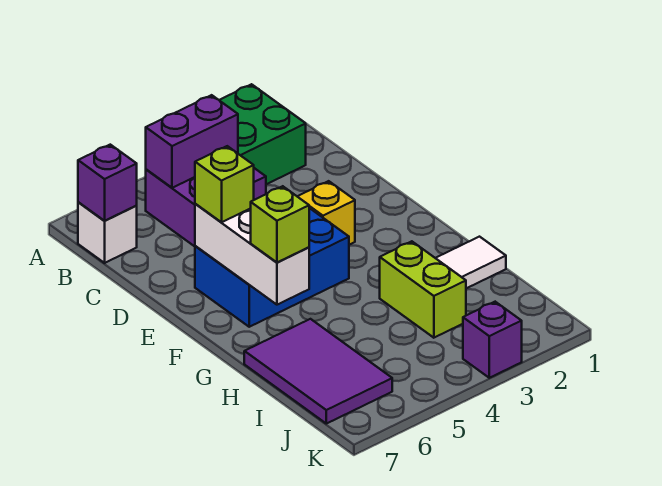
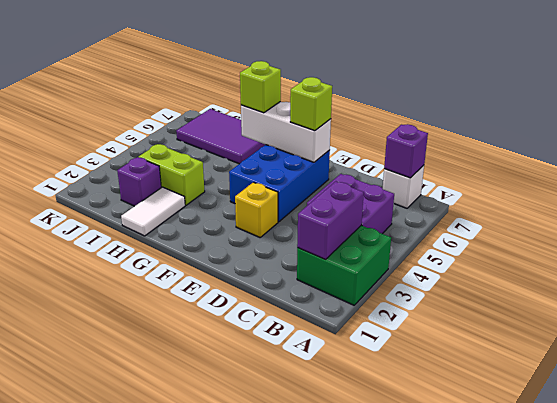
purple 1x2 brick [146,95,238,188] -> purple 1x2 brick moved to [297,181,364,259]
purple 1x1 brick [463,302,522,378] -> purple 1x1 brick moved to [117,157,161,206]

